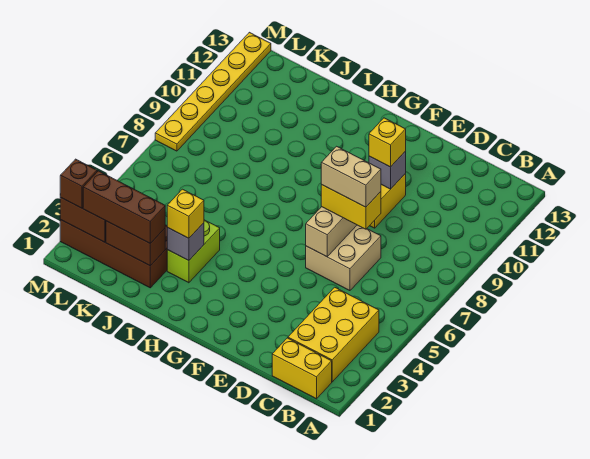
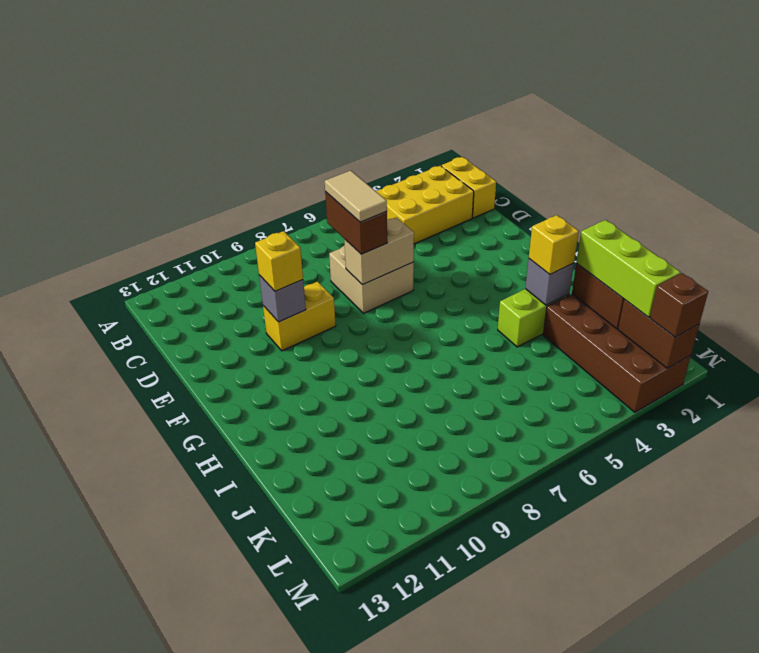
yellow 1x2 brick [321,185,381,229] -> brown 1x2 brick [325,192,387,254]
tan 1x2 brick [321,146,381,207] -> tan 1x2 tile [325,171,387,222]
brown 1x3 brick [83,171,165,243] -> lime 1x3 brick [576,220,681,317]
yellow 1x6 plate [155,32,271,151] -> none

